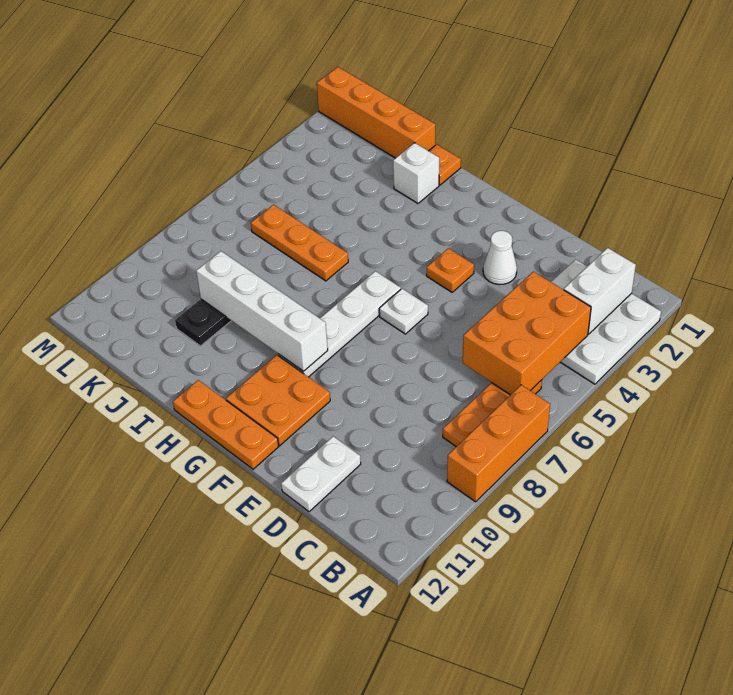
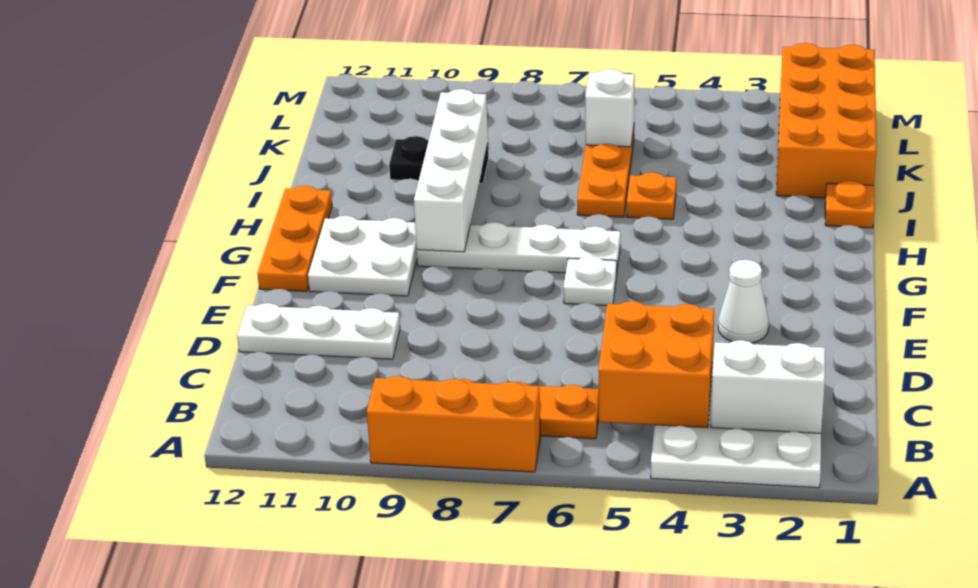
orange 2x3 brick [463,272,591,395] -> orange 2x2 brick [599,301,714,428]
white 1x2 plate [281,436,361,512] -> white 1x3 plate [237,303,400,359]
orange 1x1 plate [427,248,474,292] -> orange 1x1 plate moved to [626,172,676,219]
orange 2x2 plate [226,355,330,446] -> white 2x2 plate [308,216,417,296]
white 1x1 brick [393,143,439,203] -> white 1x1 brick moved to [585,69,635,147]
orange 1x4 brick [317,67,436,158] -> orange 2x4 brick [776,43,876,198]

